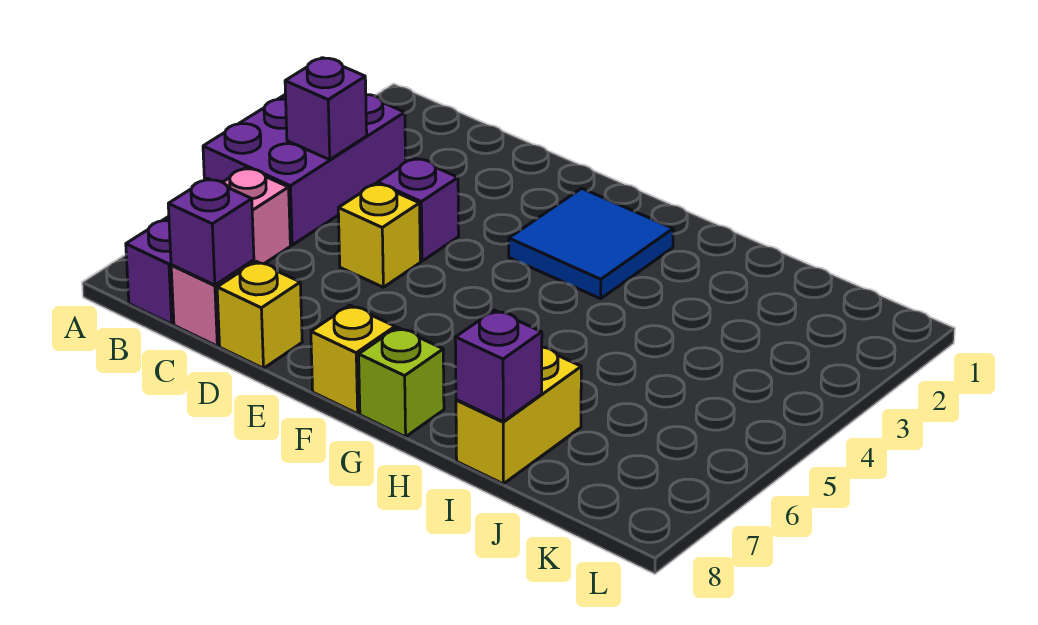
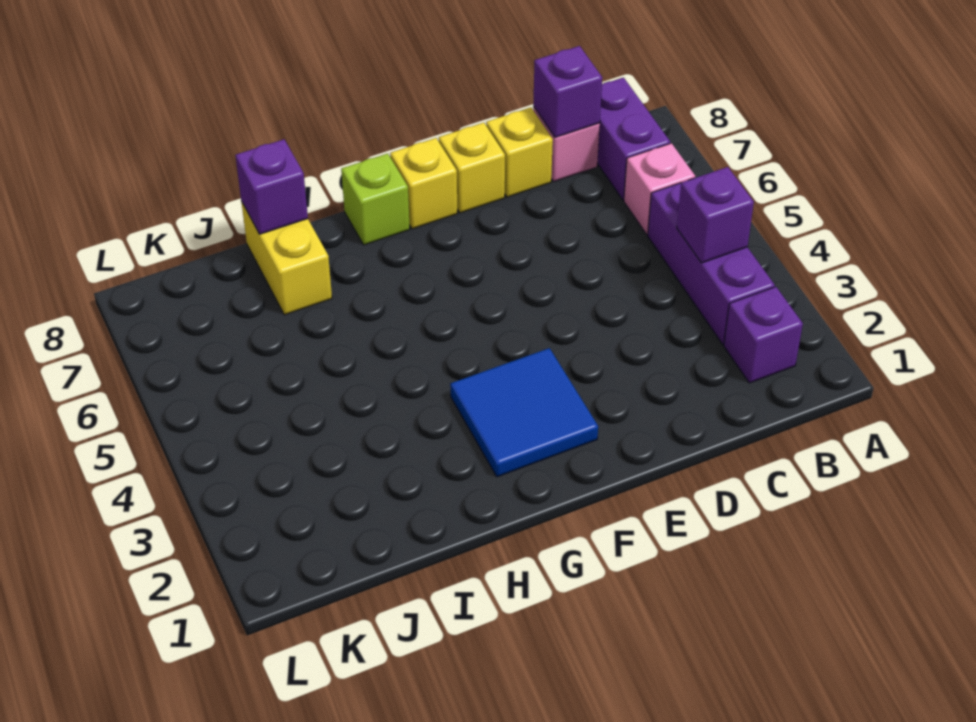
purple 2x3 brick [203,95,406,245] -> purple 1x3 brick [648,183,775,344]
purple 1x1 brick [378,158,459,261] -> purple 1x1 brick moved to [724,287,803,383]
yellow 1x1 brick [338,183,420,287] -> yellow 1x1 brick moved to [439,123,505,213]

